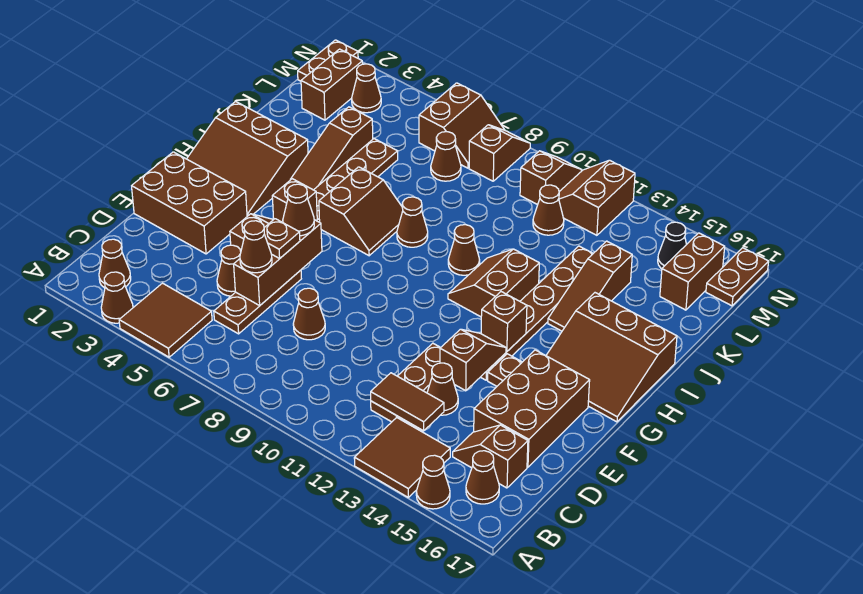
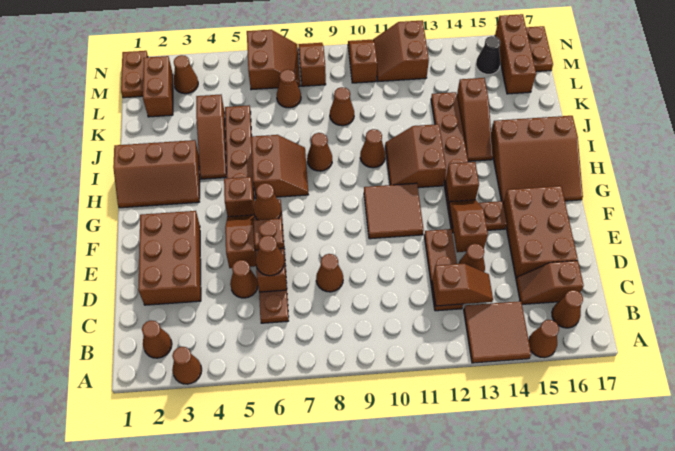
brown 2x2 tile [119,283,212,357] -> brown 2x2 tile moved to [364,183,424,239]
brown 1x2 tile [371,373,444,431] -> brown 1x2 slope [432,264,493,306]
brown 2x3 brick [132,152,247,254] -> brown 2x3 brick turned to [138,211,201,305]
brown 3x3 slope [187,101,308,216] -> brown 2x3 slope [113,140,200,208]
brown 1x1 cone [533,185,564,235] -> brown 1x1 cone moved to [330,87,354,126]
brown 1x2 brick [660,233,725,310] -> brown 1x3 brick [495,14,536,94]

